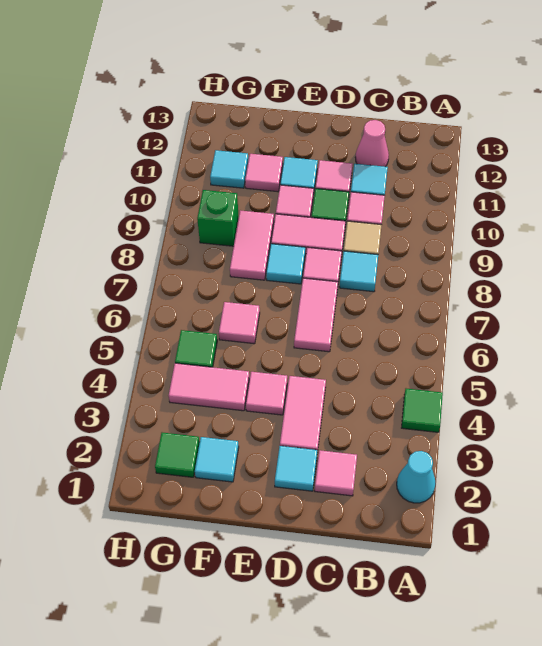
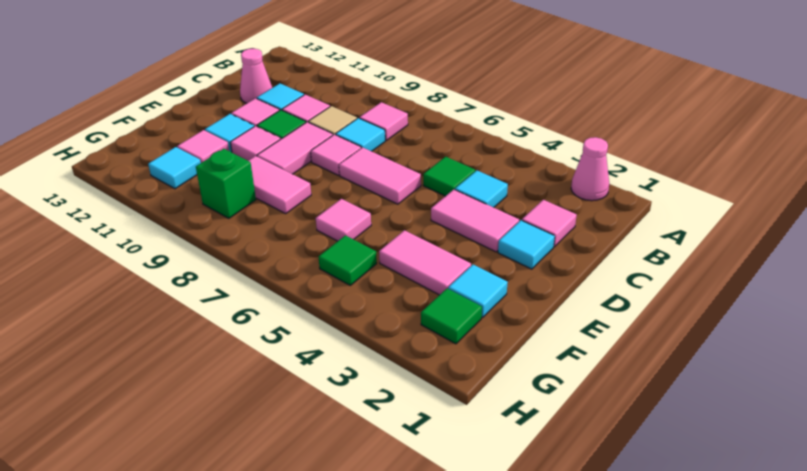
cyan 1x1 cone [397,451,436,503] -> pink 1x1 cone [571,137,609,201]
green 1x1 tile [402,389,443,432] -> green 1x1 tile moved to [423,157,475,196]
pink 1x1 tile [246,372,287,415] -> pink 1x1 tile moved to [359,102,408,140]
cyan 1x1 tile [266,244,305,284] -> cyan 1x1 tile moved to [455,171,508,207]
pink 1x2 tile [169,363,249,411] -> pink 1x2 tile turned to [379,230,471,295]

